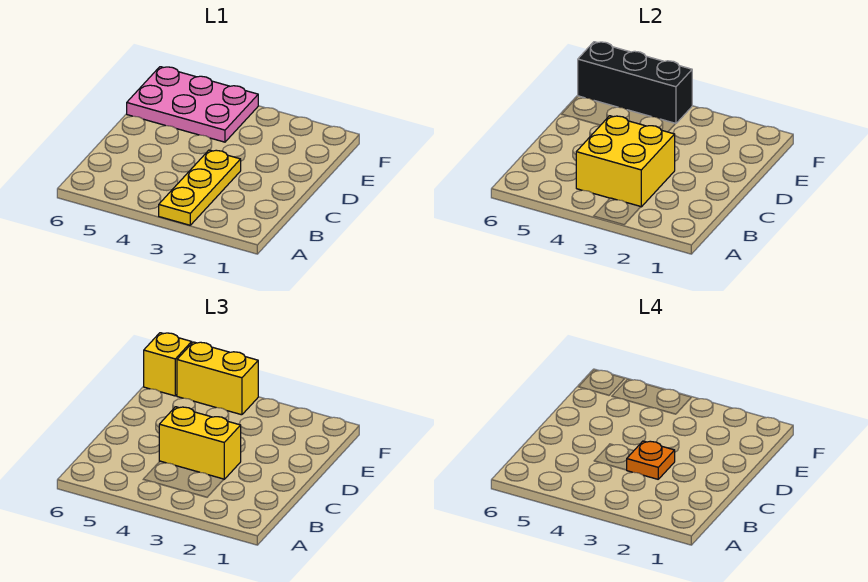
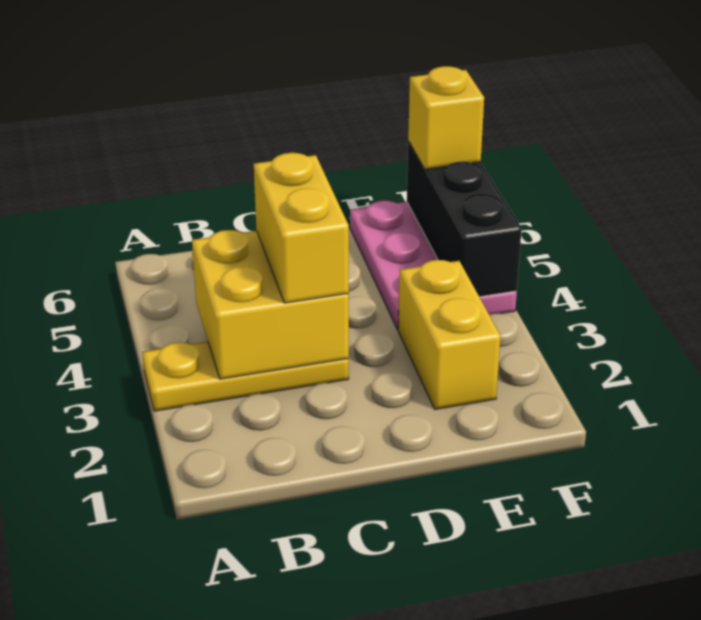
orange 1x1 plate [627,441,675,479] -> none
yellow 1x2 brick [177,342,258,415] -> yellow 1x2 brick moved to [398,260,501,409]

